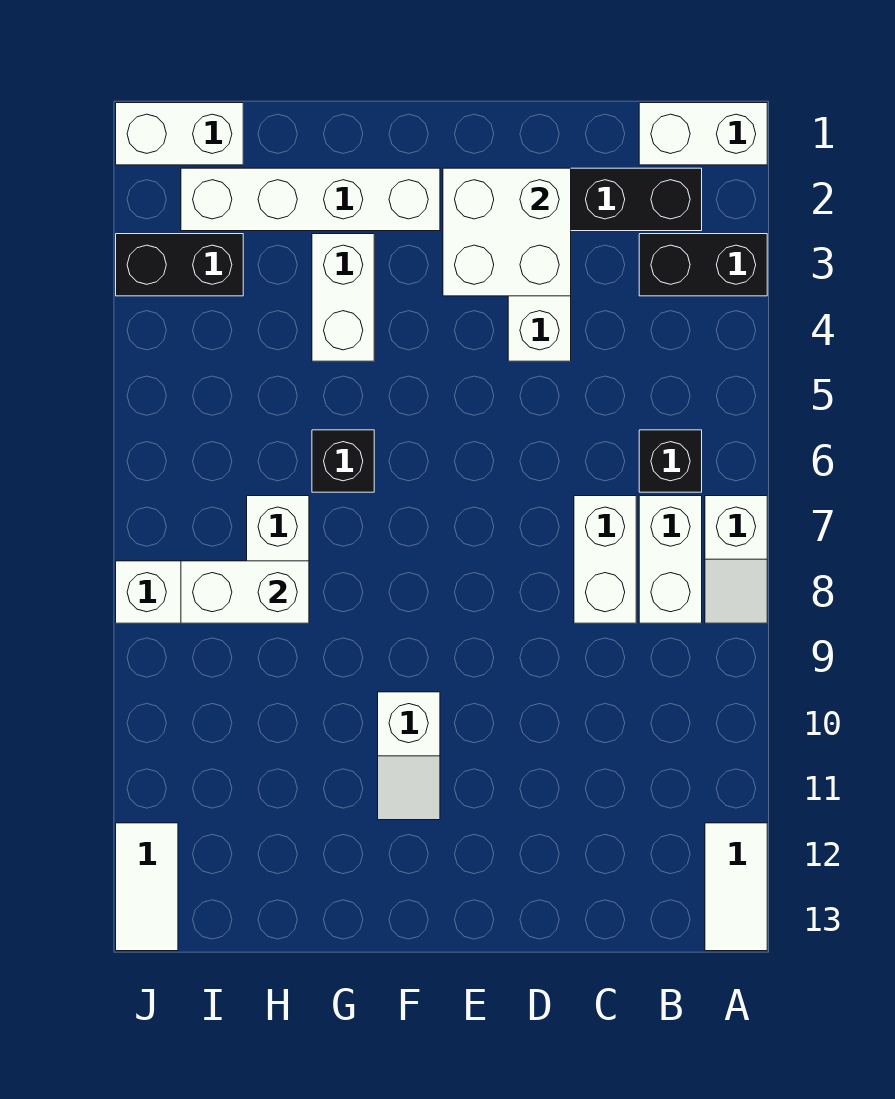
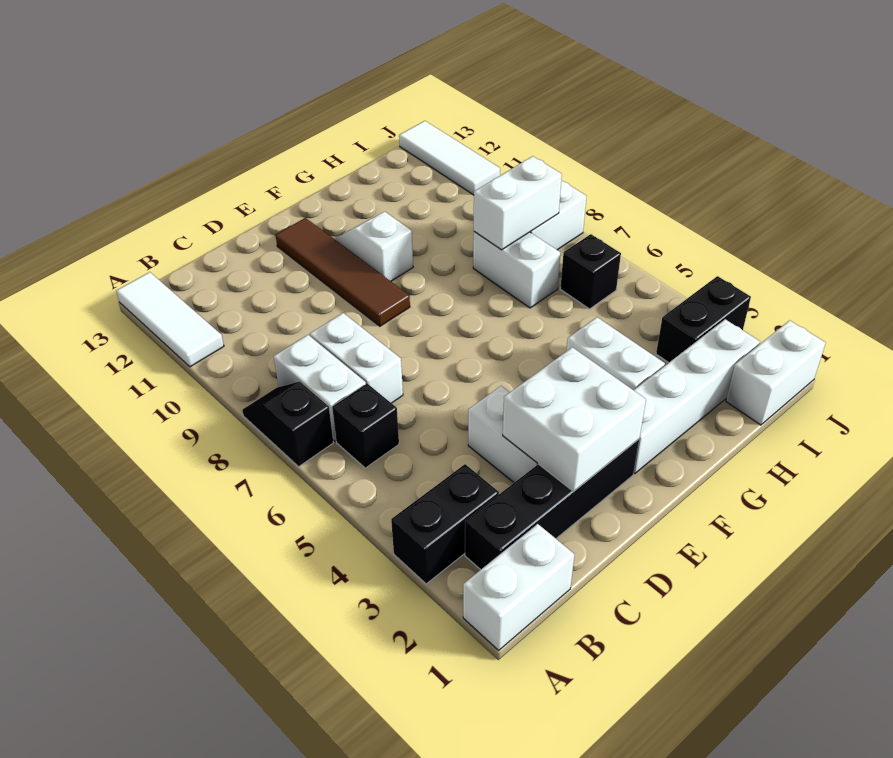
white 1x2 slope [705,496,767,623] -> black 1x2 slope [242,381,333,467]
white 1x2 tile [705,823,767,951] -> white 1x3 tile [116,272,224,367]
none -> brown 1x4 tile [276,218,410,326]
black 1x1 brick [312,430,374,492] -> black 1x1 brick moved to [560,234,621,309]
white 1x2 tile [116,823,178,951] -> white 1x3 tile [399,121,500,195]

